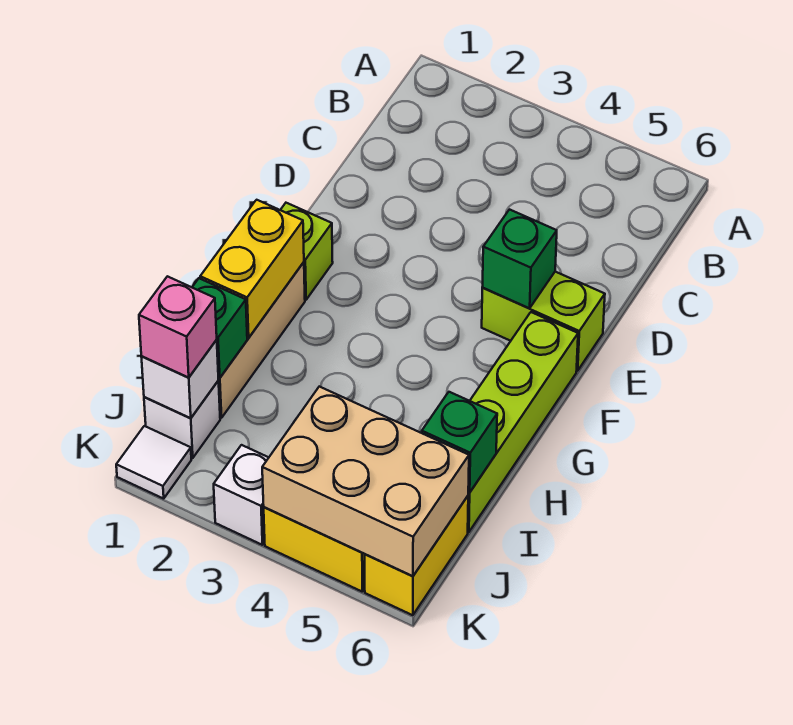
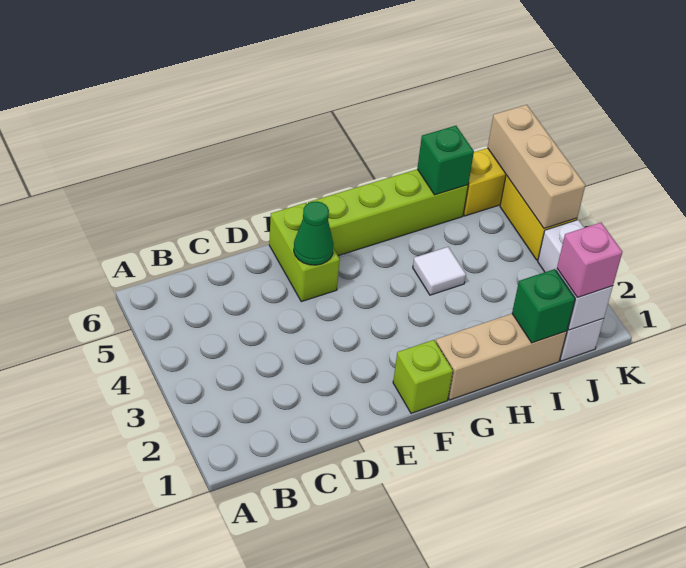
green 1x1 brick [483,210,557,308] -> green 1x1 cone [294,201,334,265]
yellow 1x2 brick [200,200,304,338] -> none
tan 2x3 brick [262,387,469,576] -> tan 1x3 brick [488,105,585,229]
white 1x1 tile [116,426,191,499] -> white 1x1 tile moved to [413,247,466,295]

